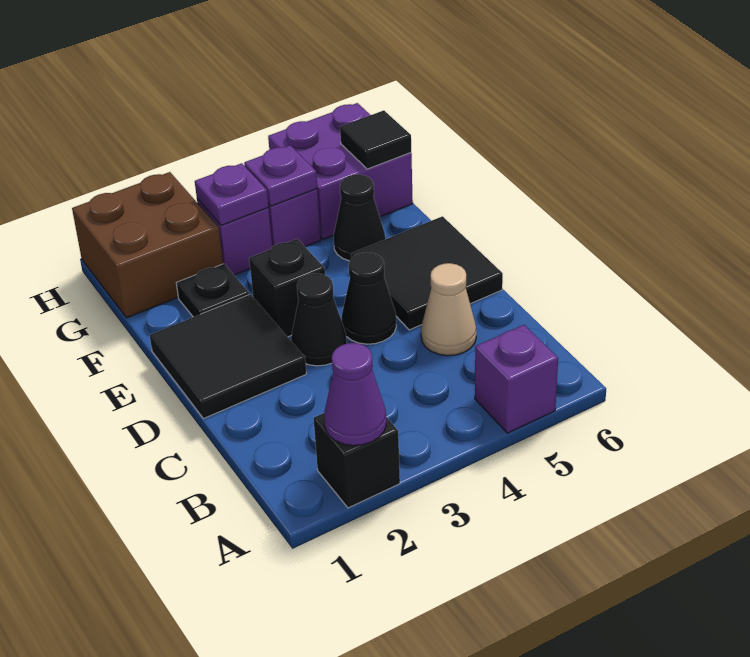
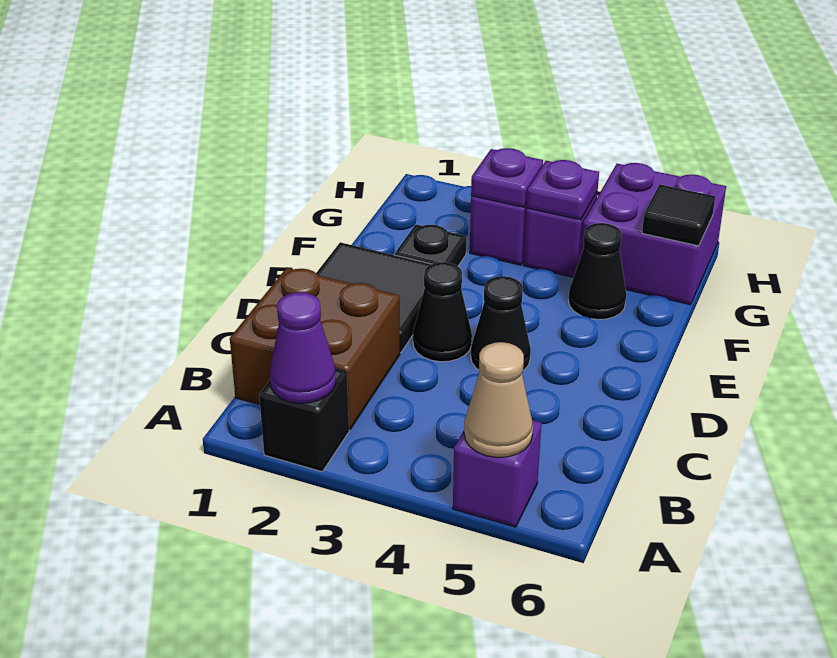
tan 1x1 cone [421,263,476,356] -> tan 1x1 cone moved to [464,342,533,458]
black 2x2 tile [351,216,503,330] -> none
black 1x1 brick [249,239,325,337] -> none
brown 2x2 brick [72,172,223,318] -> brown 2x2 brick moved to [230,268,400,429]

